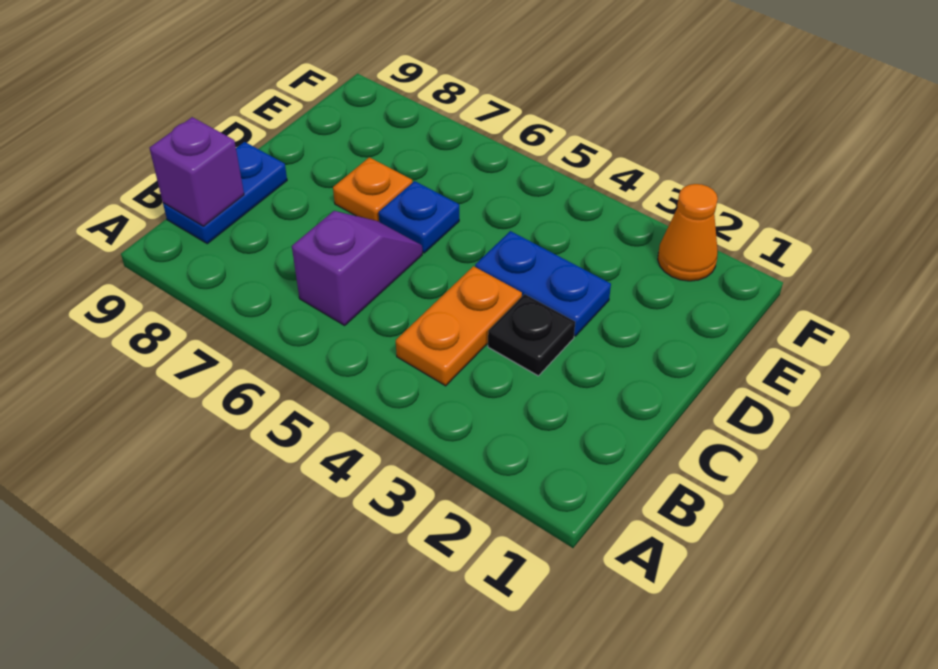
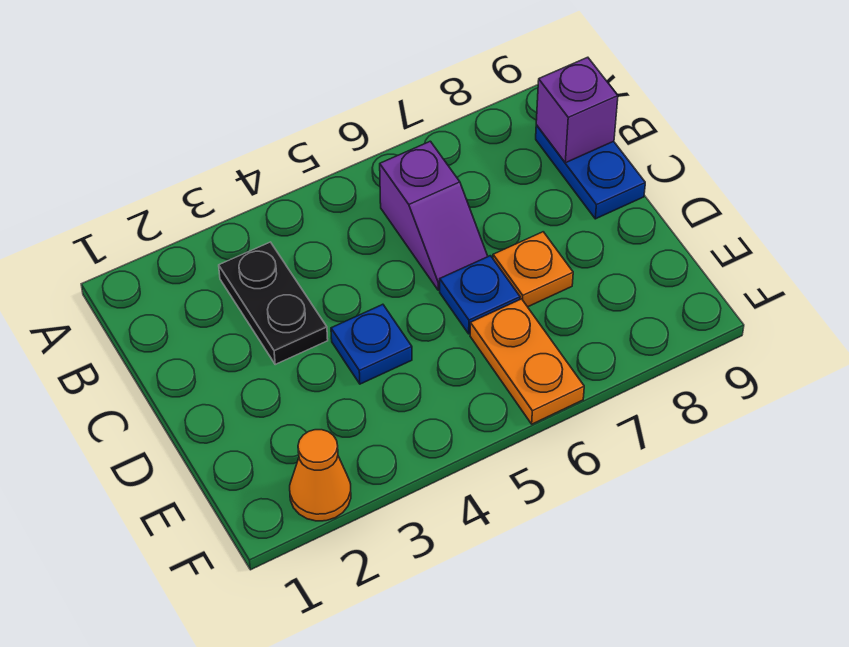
orange 1x2 plate [396,266,522,386] -> orange 1x2 plate moved to [470,299,584,424]
black 1x1 plate [488,294,575,376] -> black 1x2 plate [219,242,328,364]
blue 1x2 plate [475,231,611,336] -> blue 1x1 plate [331,304,412,384]

